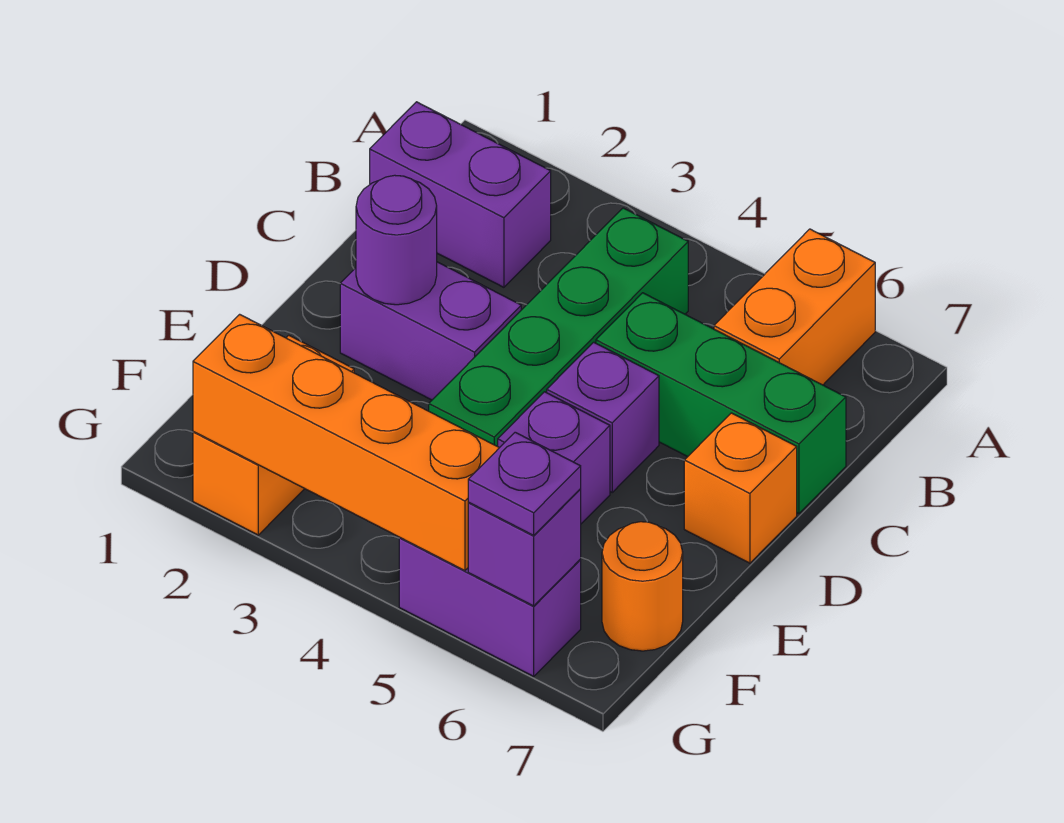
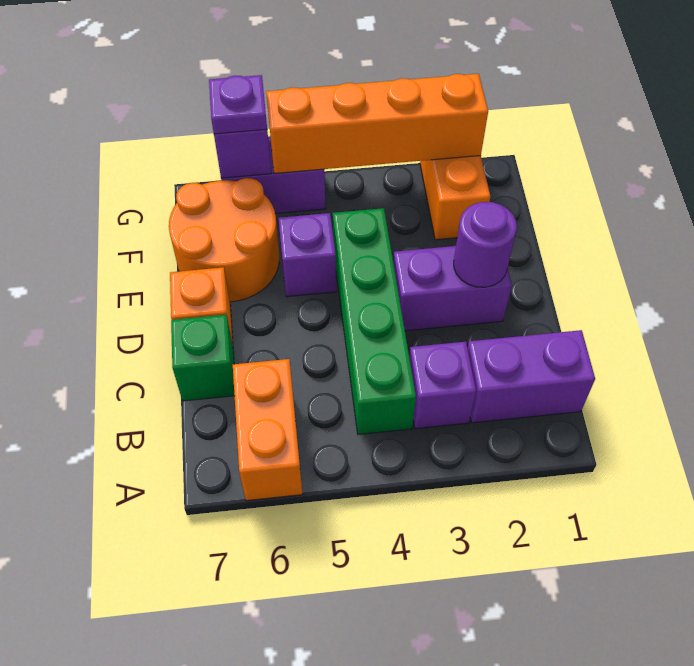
green 1x3 brick [596,293,846,514] -> green 1x1 brick [171,315,235,401]
purple 1x1 brick [547,342,659,492] -> purple 1x1 brick moved to [409,342,476,429]
orange 1x1 round brick [602,522,683,651] -> orange 2x2 round brick [169,178,279,302]

